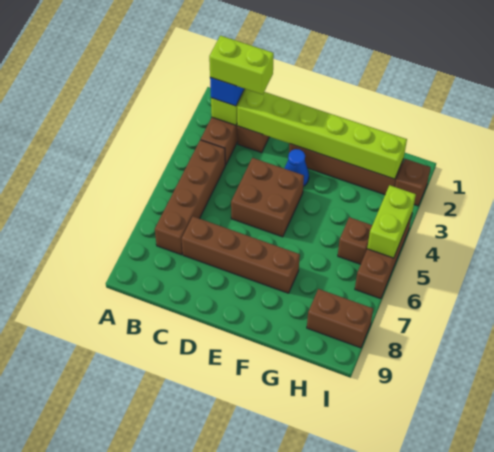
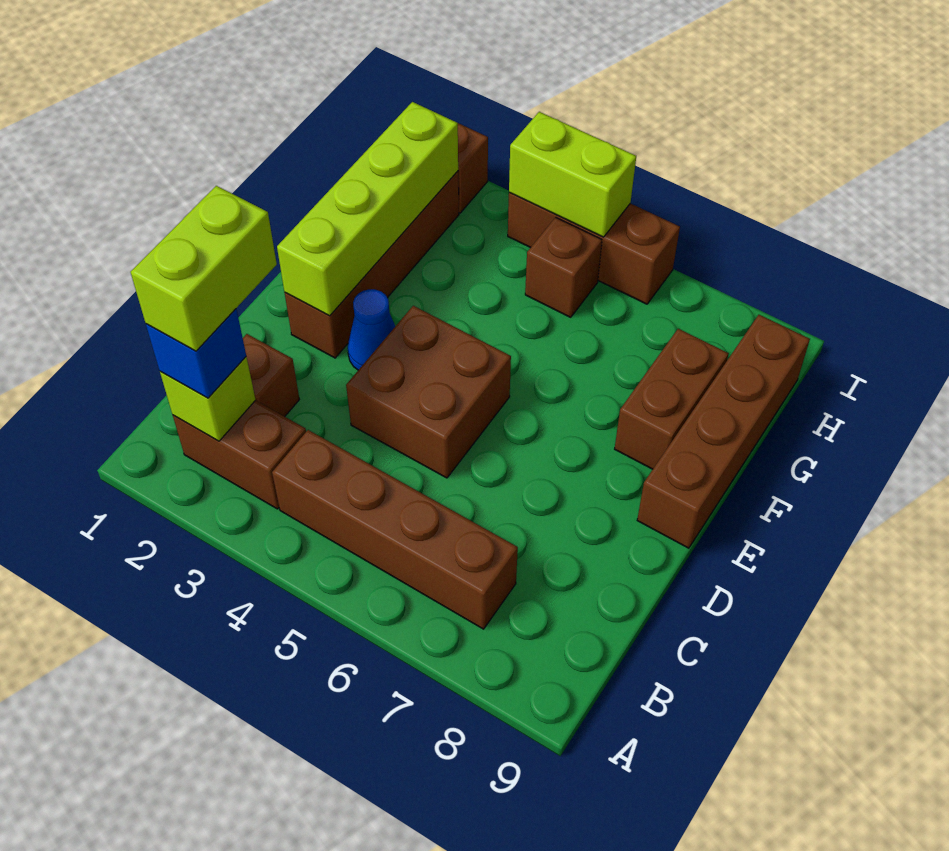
lime 1x6 brick [237,89,407,179] -> lime 1x4 brick [277,102,458,316]
brown 1x4 brick [182,217,300,293] -> brown 1x4 brick moved to [637,315,810,548]
brown 1x2 brick [307,289,373,348] -> brown 1x2 brick moved to [615,329,729,469]

